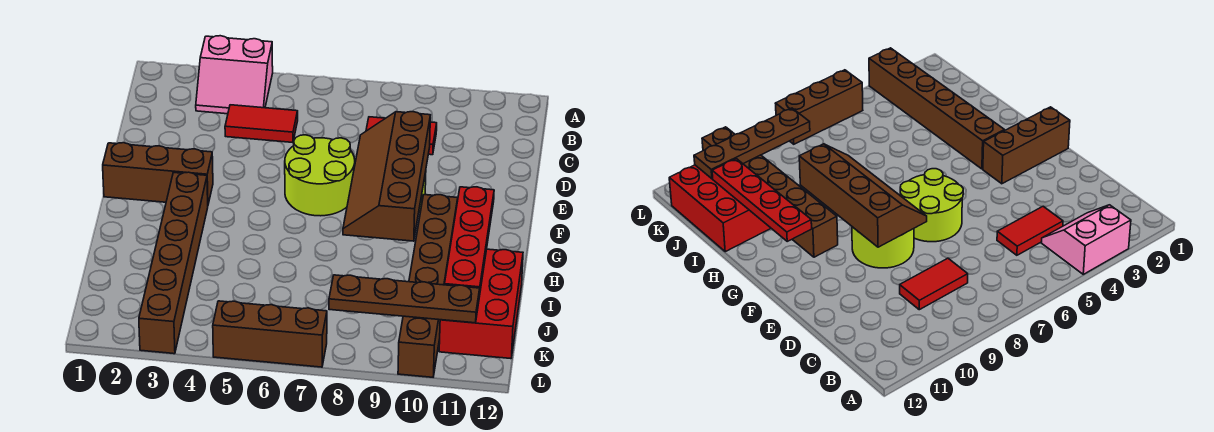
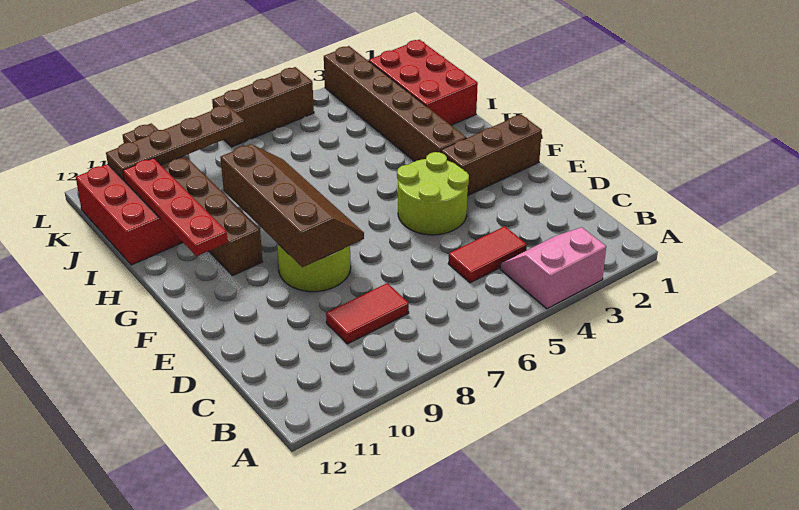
lime 2x2 round brick [285,135,355,216] -> lime 2x2 round brick moved to [397,152,469,235]
none -> red 2x3 brick [369,40,478,125]

